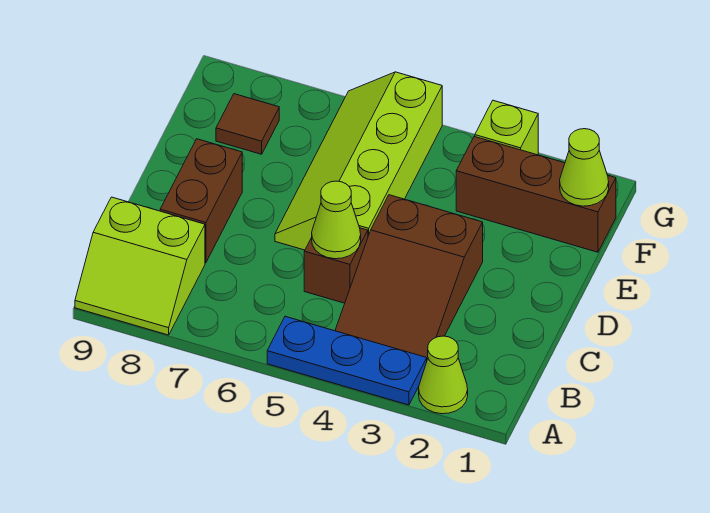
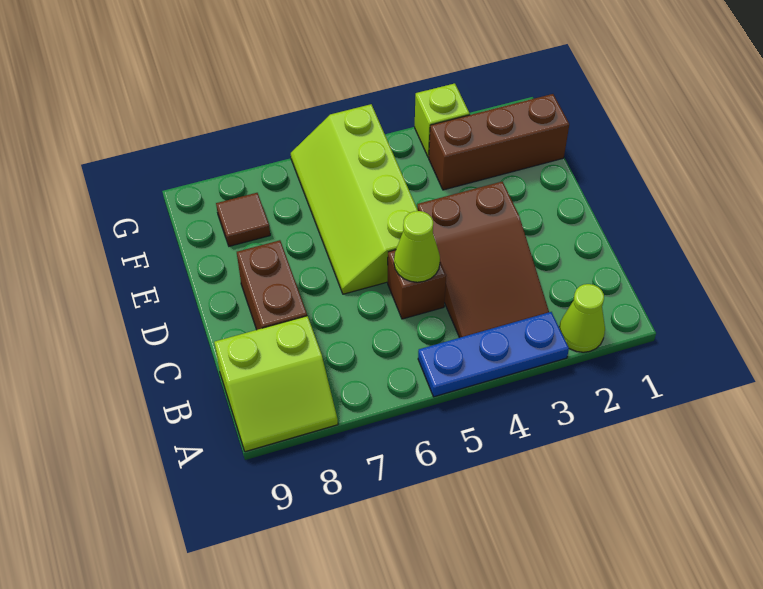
lime 1x1 cone [560,129,609,206] -> none

